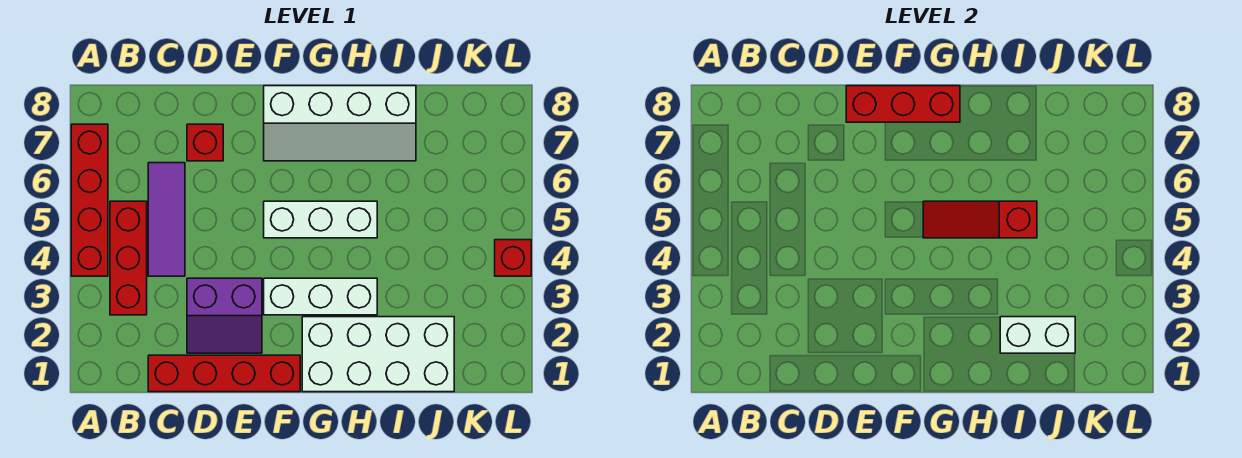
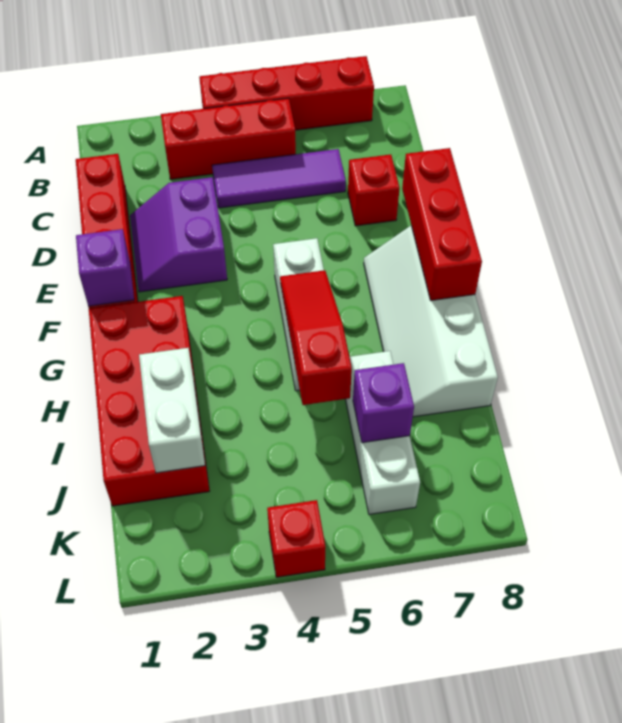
none -> purple 1x1 brick [76,229,134,306]
white 1x3 brick [264,278,377,315] -> white 1x3 brick moved to [345,351,420,514]
white 2x4 brick [302,317,454,392] -> red 2x4 brick [89,296,209,506]
none -> purple 1x1 brick [353,363,414,443]

